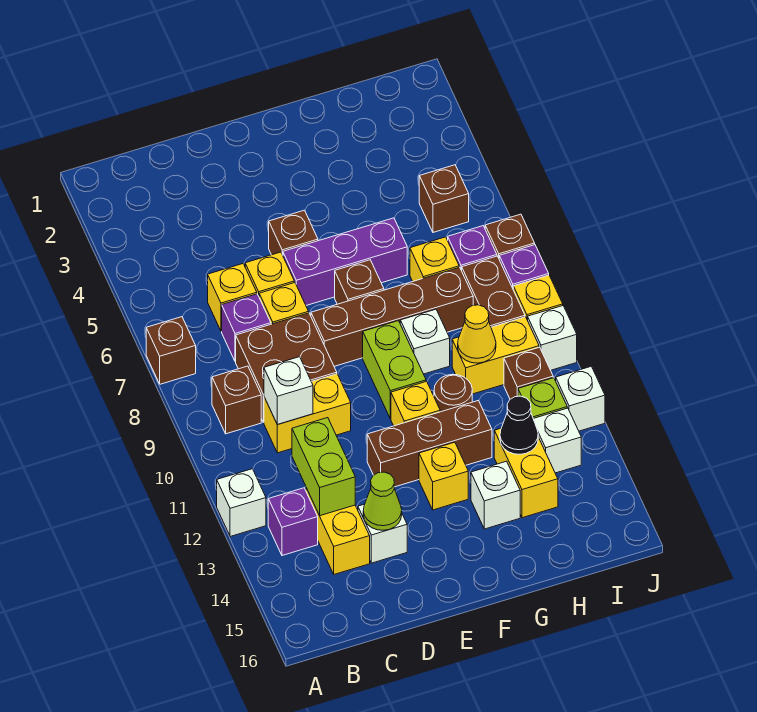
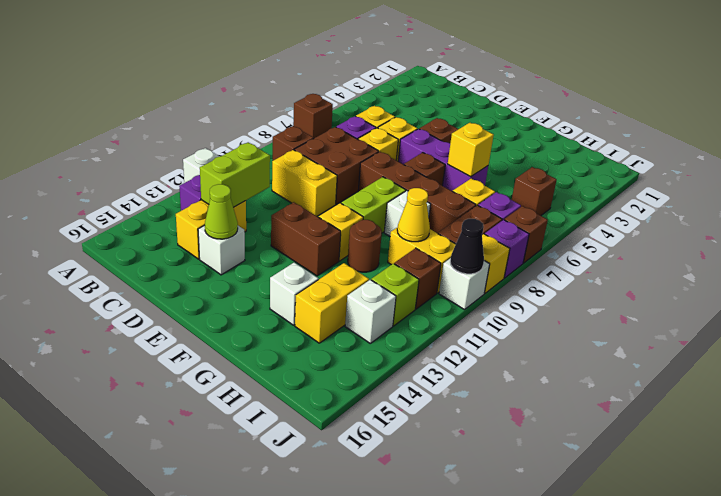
white 1x1 brick [264,357,313,425] -> none
brown 1x3 brick [367,401,492,487] -> brown 1x2 brick [271,202,341,276]
yellow 1x1 brick [419,442,468,510] -> yellow 1x1 brick moved to [448,123,494,177]
black 1x1 cone [500,396,538,454] -> black 1x1 cone moved to [450,219,484,274]
white 1x1 brick [556,366,605,431] -> none

